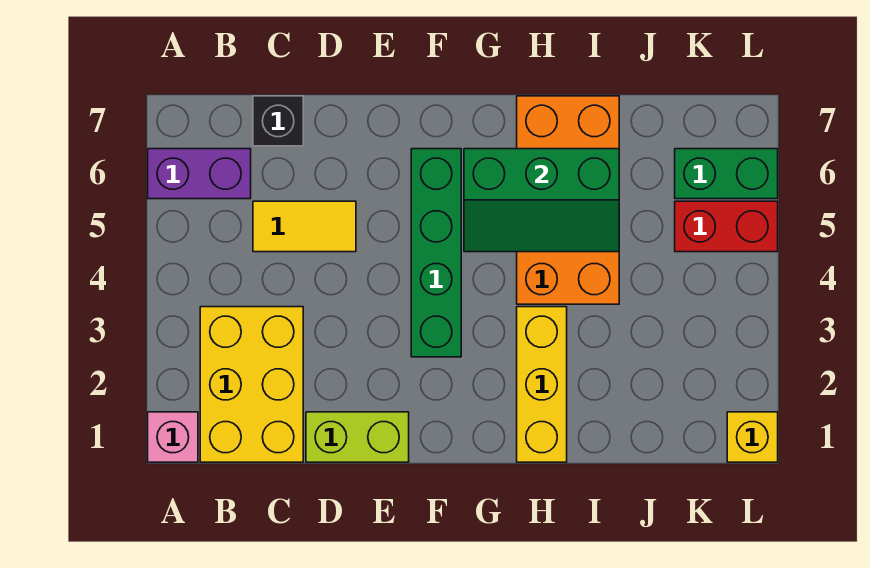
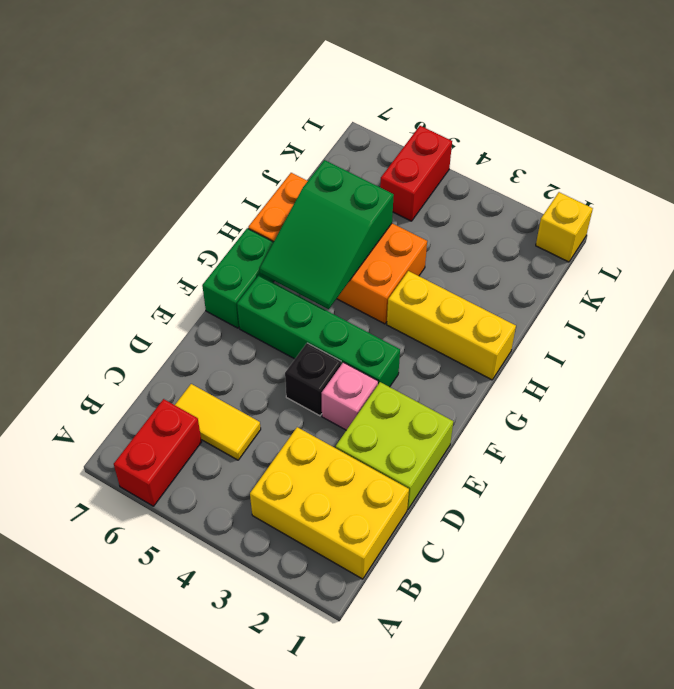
pink 1x1 brick [148,412,198,462] -> pink 1x1 brick moved to [322,362,378,430]
purple 1x2 brick [148,149,251,199] -> red 1x2 brick [114,399,202,506]
yellow 1x2 tile [253,201,356,252] -> yellow 1x2 tile turned to [175,384,261,460]
black 1x1 brick [253,96,303,146] -> black 1x1 brick moved to [285,343,341,416]
lime 1x2 brick [306,412,409,462] -> lime 2x2 brick [336,382,453,509]
green 2x3 slope [464,149,619,252] -> green 2x3 slope turned to [260,160,394,309]
green 1x2 brick [675,149,778,199] -> green 1x2 brick moved to [202,228,274,328]

